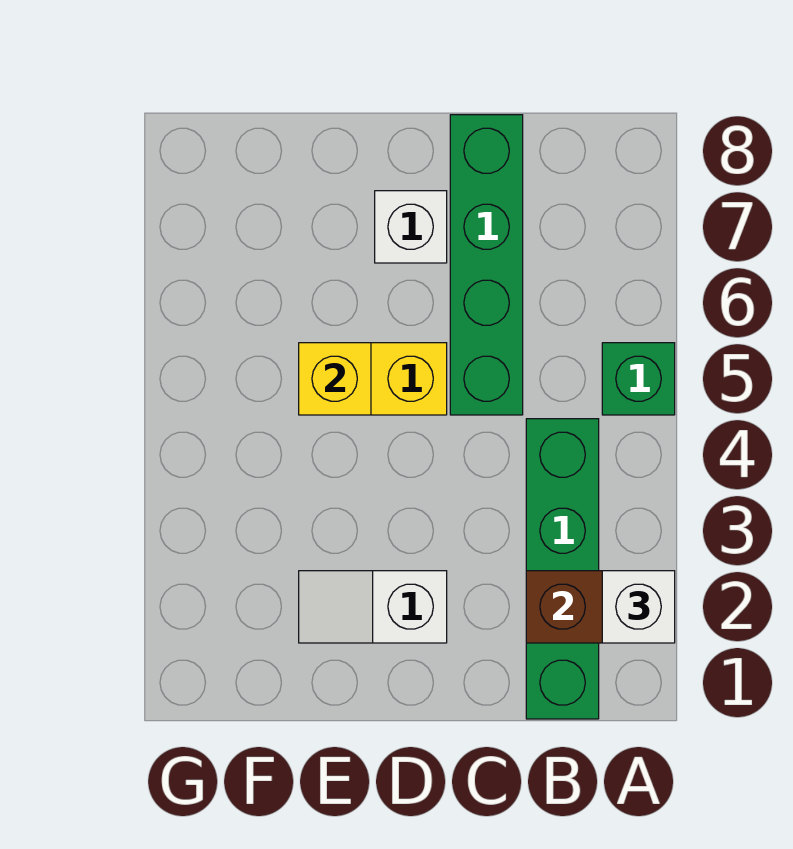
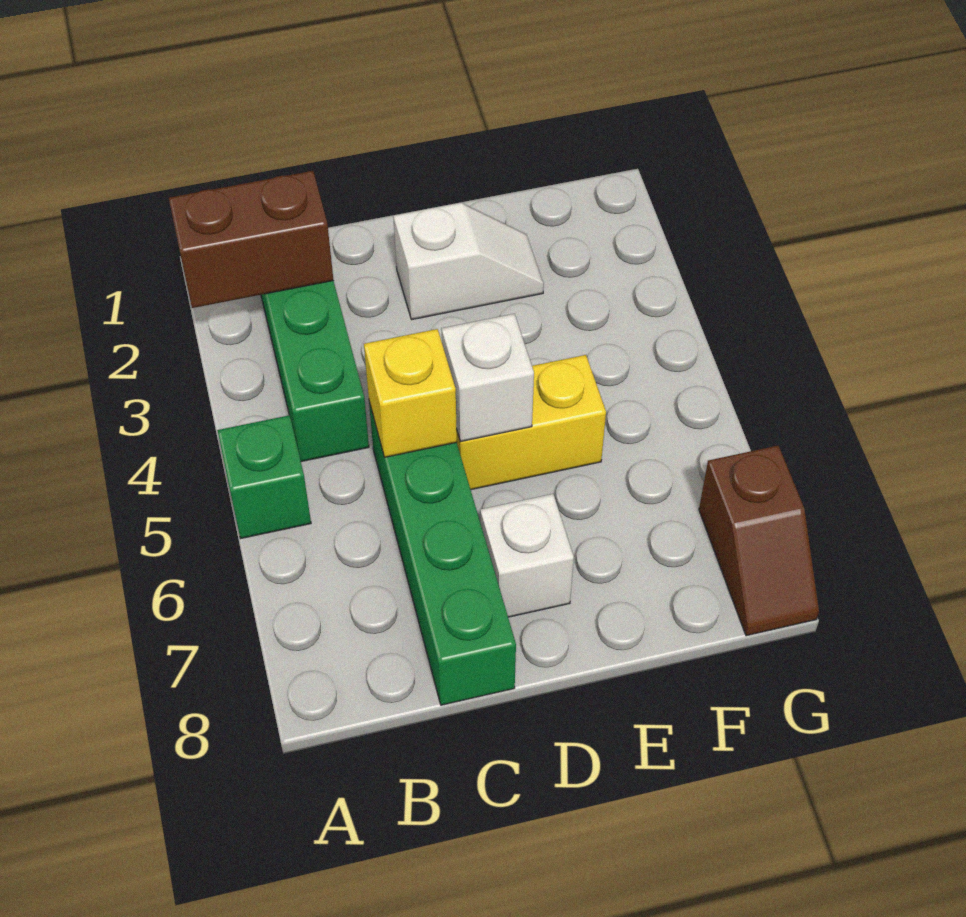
white 1x1 brick [602,571,675,643] -> white 1x1 brick moved to [441,314,534,442]
yellow 1x1 brick [299,343,371,415] -> yellow 1x1 brick moved to [364,329,457,458]
none -> brown 1x2 slope [699,446,819,636]

